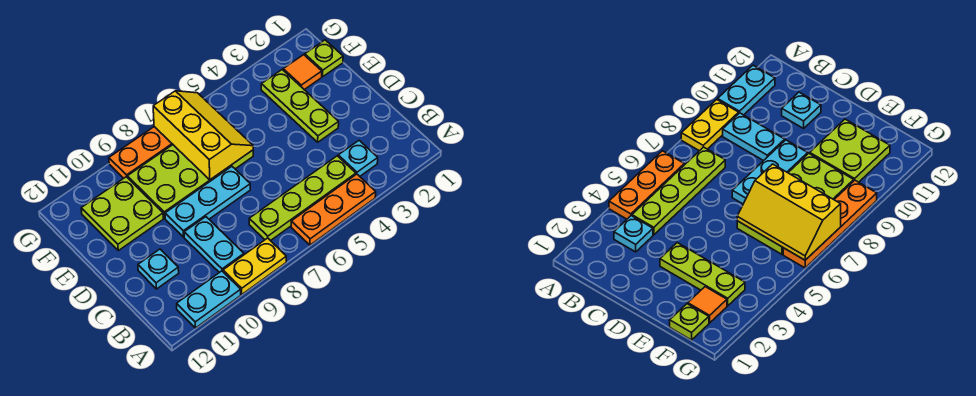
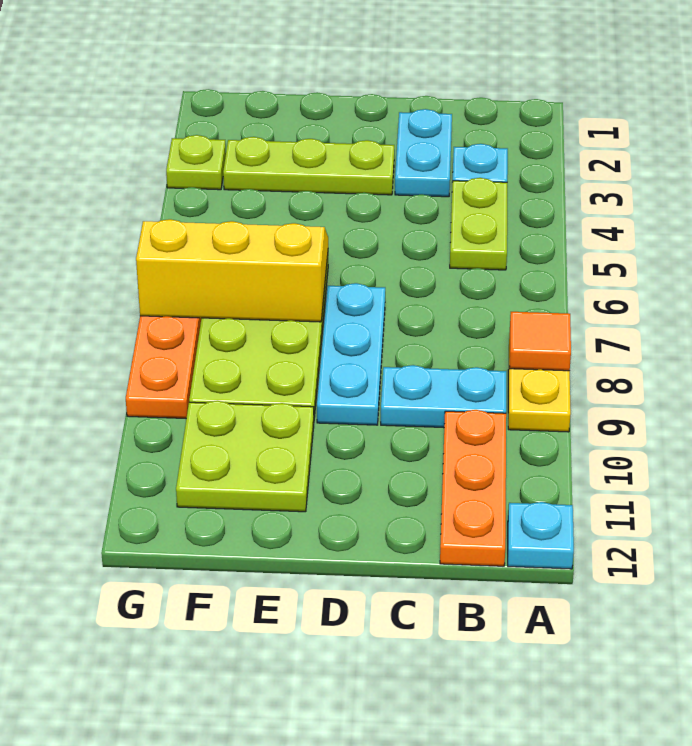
orange 1x3 plate [291,174,376,245] -> orange 1x3 plate moved to [440,410,506,566]
cyan 1x2 plate [177,271,241,328] -> cyan 1x2 plate moved to [395,109,452,197]
lime 1x4 plate [249,156,356,241] -> lime 1x2 plate [450,178,507,270]
cyan 1x1 plate [138,249,179,289] -> cyan 1x1 plate moved to [508,502,574,569]
lime 1x1 plate [305,40,343,77] -> lime 1x1 plate moved to [166,135,226,190]
orange 1x1 tile [283,55,322,90] -> orange 1x1 tile moved to [509,312,571,371]

